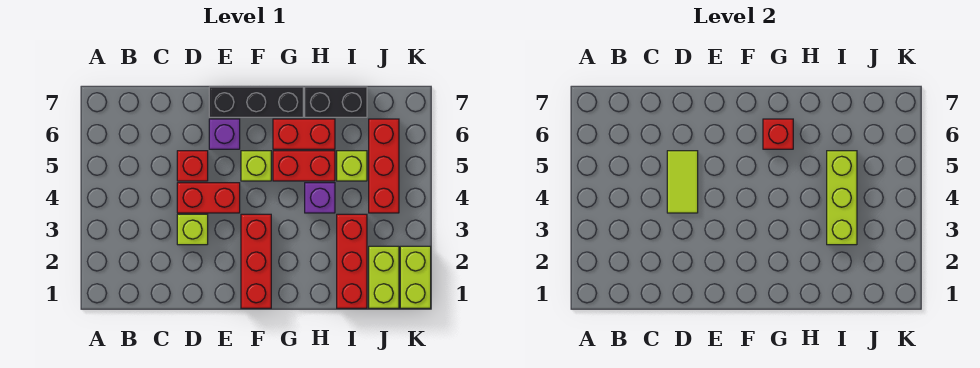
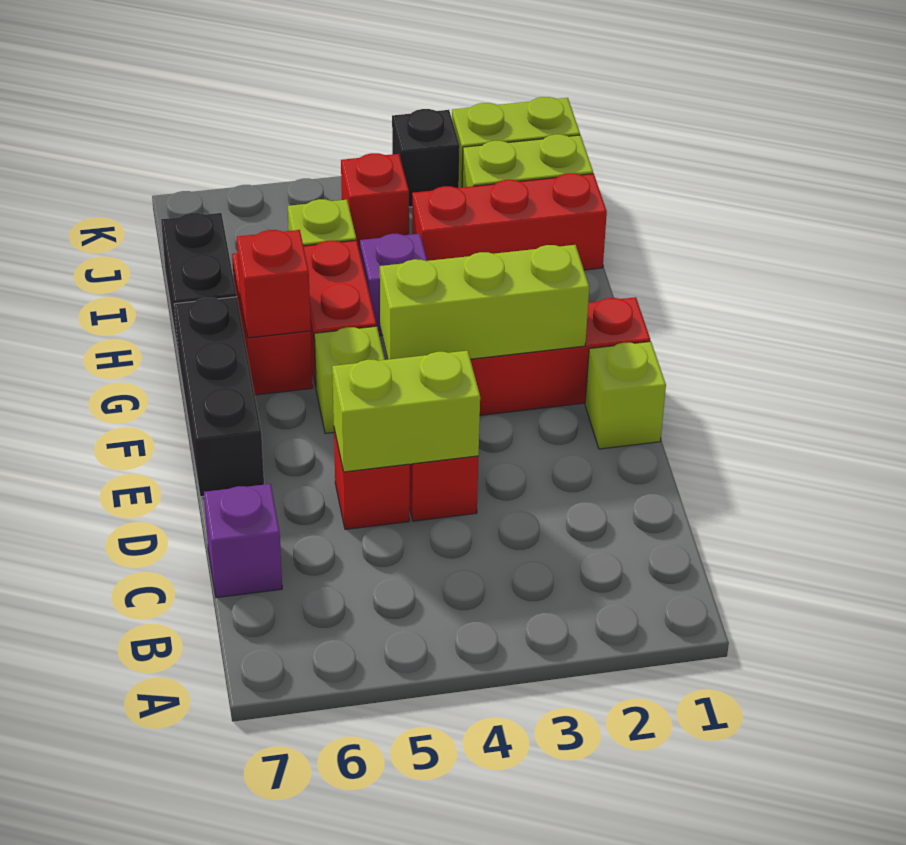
lime 1x1 brick [177,214,208,245] -> lime 1x1 brick moved to [585,341,666,449]
lime 1x2 tile [667,151,698,213] -> lime 1x2 brick [332,351,480,472]
purple 1x1 brick [209,119,240,149] -> purple 1x1 brick moved to [204,484,282,598]
lime 1x3 brick [827,151,857,245] -> lime 1x3 brick moved to [380,245,589,359]
red 1x3 brick [369,119,399,213] -> red 1x1 brick [341,153,409,252]
none -> black 1x1 brick [392,109,460,207]

